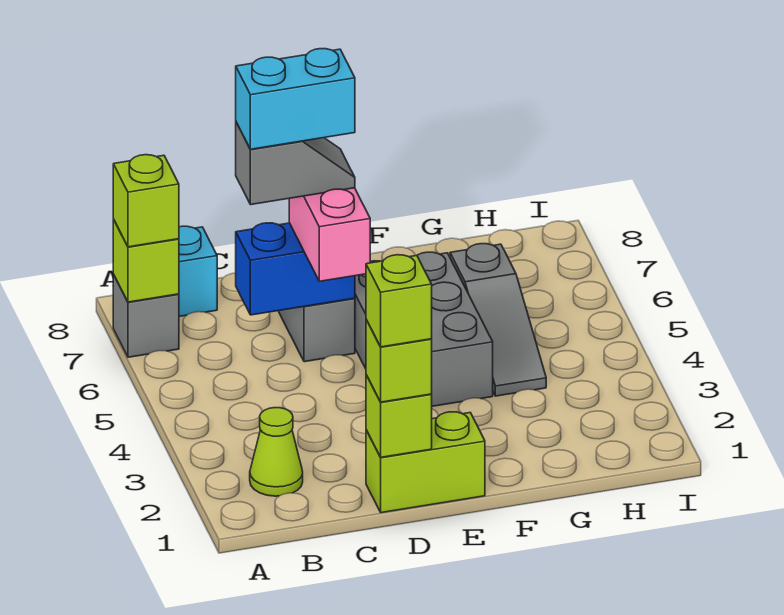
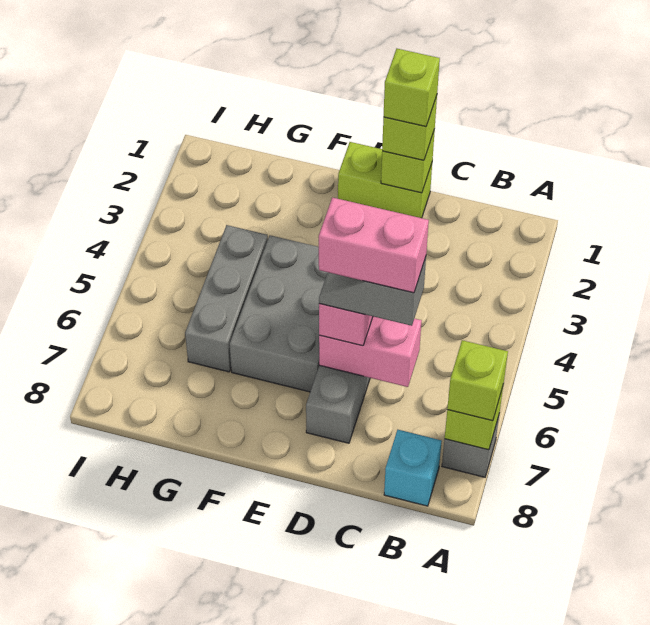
lime 1x1 cone [250,408,303,496] -> none
blue 1x2 brick [236,223,355,315] -> pink 1x2 brick [319,317,422,387]
cyan 1x2 brick [236,49,355,149] -> pink 1x2 brick [319,198,429,293]
grey 1x3 slope [450,244,546,396] -> grey 1x3 brick [185,225,268,372]

